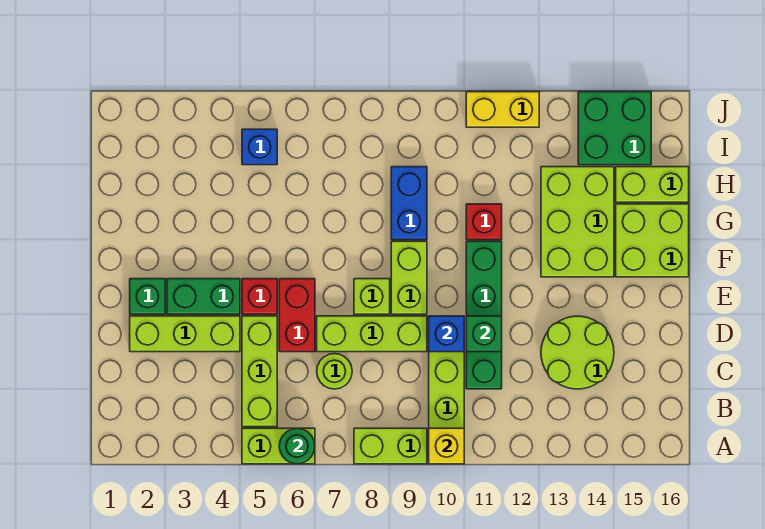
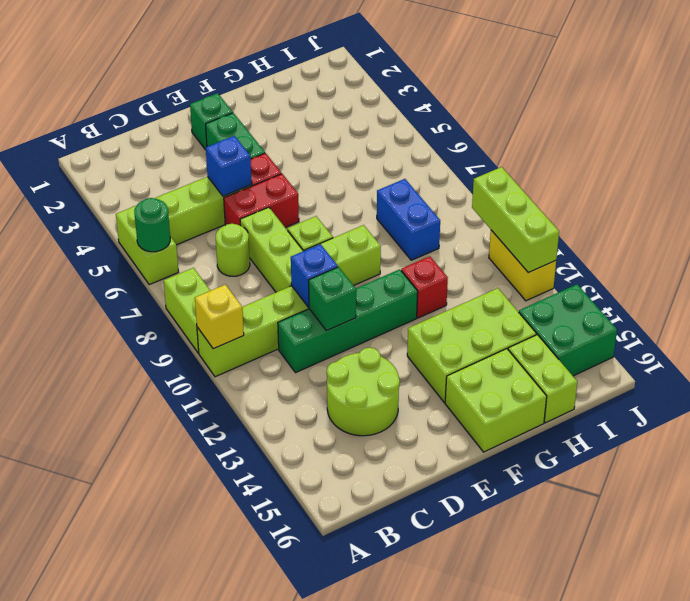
lime 1x3 brick [130,316,240,352] -> lime 1x3 brick moved to [472,167,559,273]
blue 1x2 brick [391,167,427,240] -> blue 1x2 brick turned to [377,179,440,260]
blue 1x1 brick [242,129,277,165] -> blue 1x1 brick moved to [206,136,252,196]

